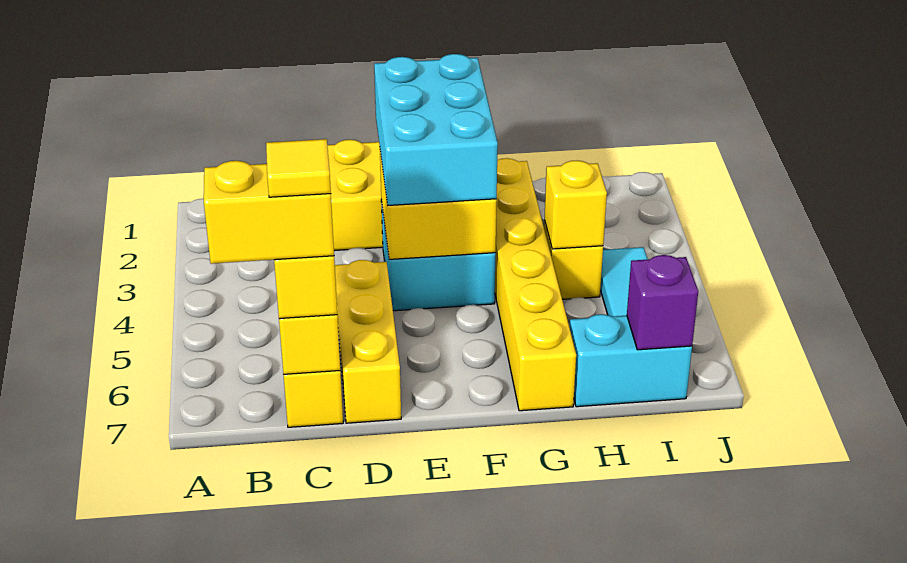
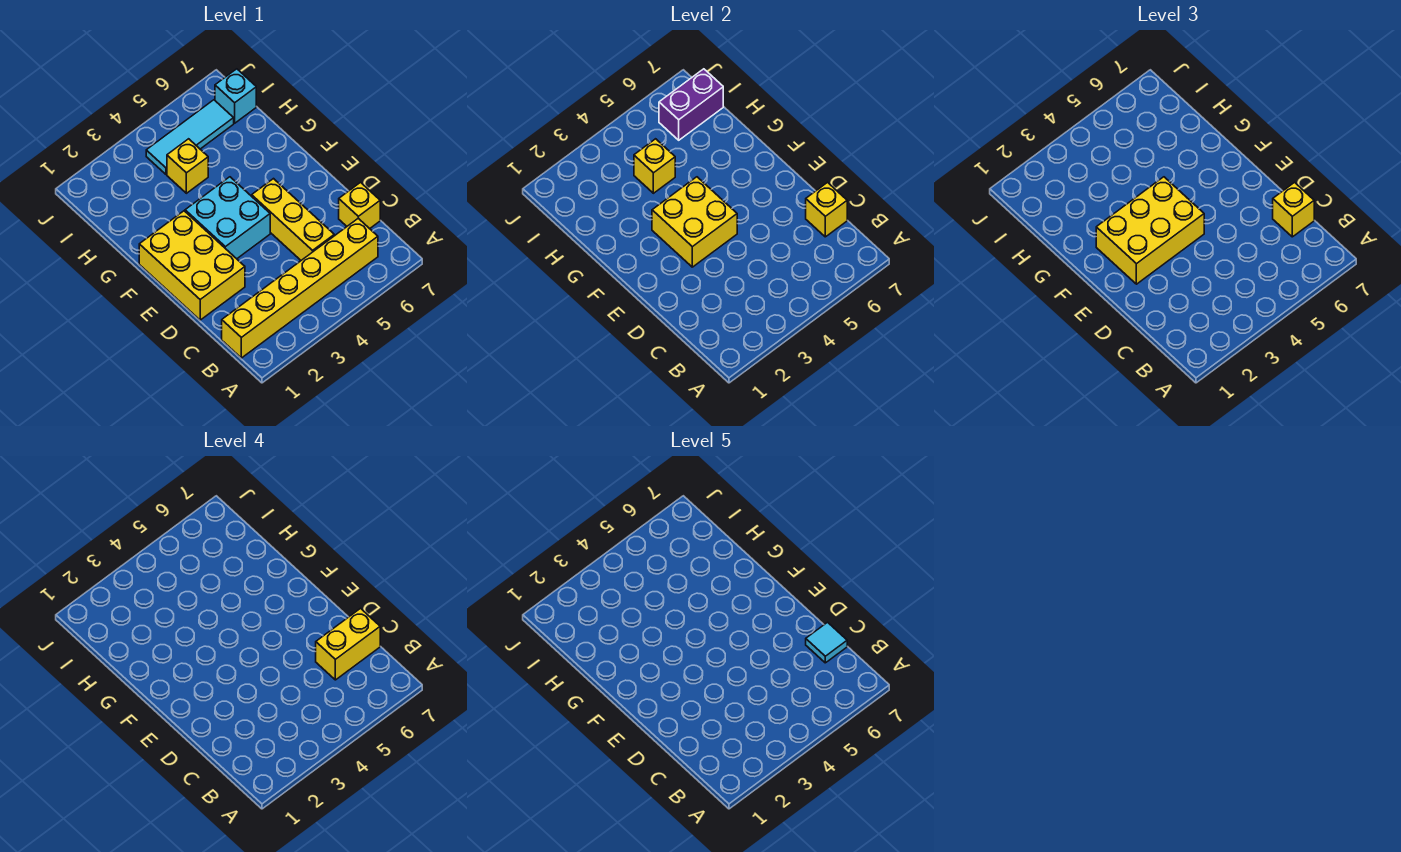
yellow 1x2 brick [204,161,334,264] -> yellow 1x2 brick turned to [316,609,380,680]
yellow 1x1 tile [266,139,331,197] -> cyan 1x1 tile [806,622,847,663]
yellow 1x3 brick [335,260,401,423] -> yellow 1x3 brick turned to [252,179,334,260]
cyan 2x3 brick [374,54,498,205] -> yellow 2x3 brick [1096,177,1204,284]
yellow 1x6 brick [495,158,576,411] -> yellow 1x6 brick moved to [222,218,378,358]
cyan 1x2 brick [570,314,692,407] -> cyan 1x1 brick [215,69,256,123]
purple 1x1 brick [627,255,698,350] -> purple 1x2 brick [659,69,723,140]

